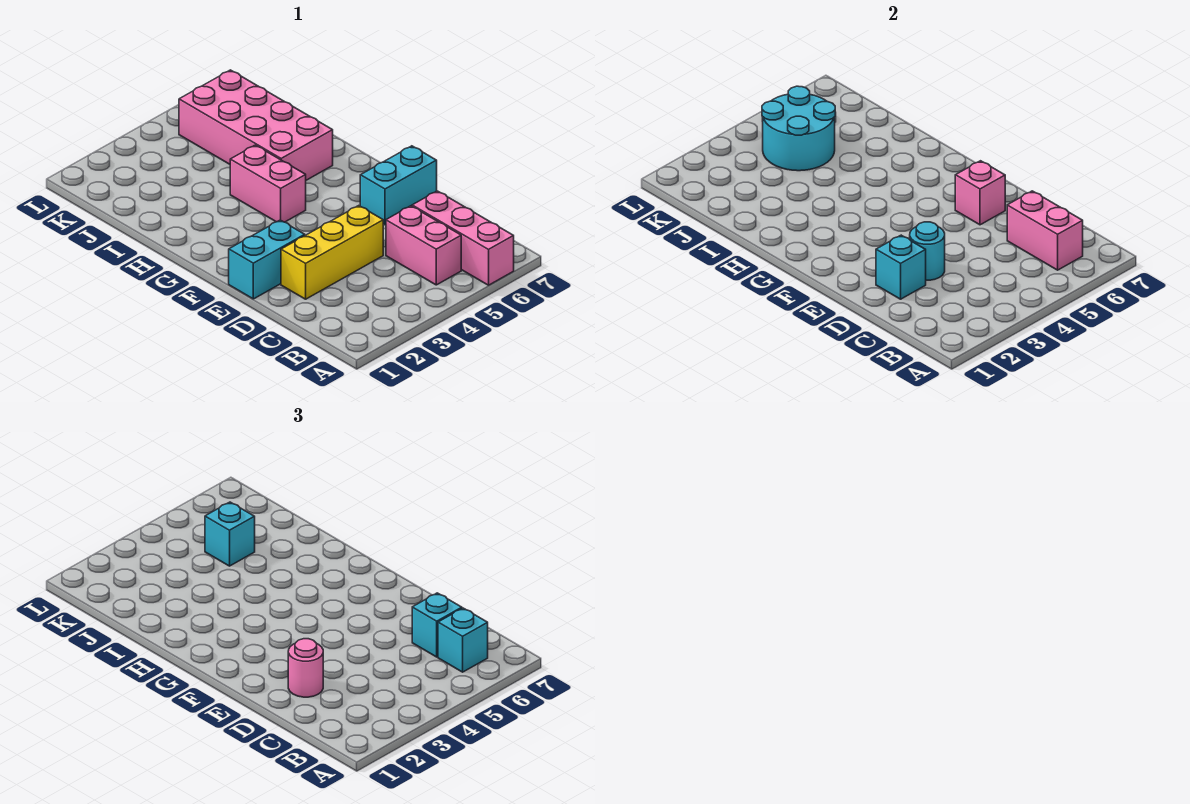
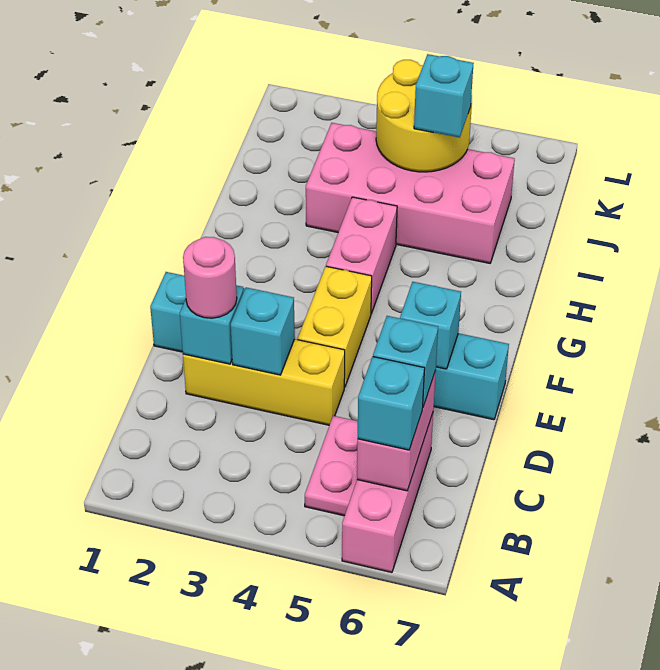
pink 1x2 brick [386,206,461,285] -> pink 1x2 plate [305,416,358,516]
cyan 1x1 round brick [910,222,945,280] -> cyan 1x1 brick [231,287,295,375]
none -> yellow 1x2 brick [298,266,372,387]
pink 1x1 brick [955,161,1005,225] -> cyan 1x1 brick [400,282,461,369]
pink 2x4 brick [179,70,333,180] -> pink 2x4 brick turned to [306,123,515,263]
cyan 2x2 round brick [762,86,835,171] -> yellow 2x2 round brick [376,60,472,172]

